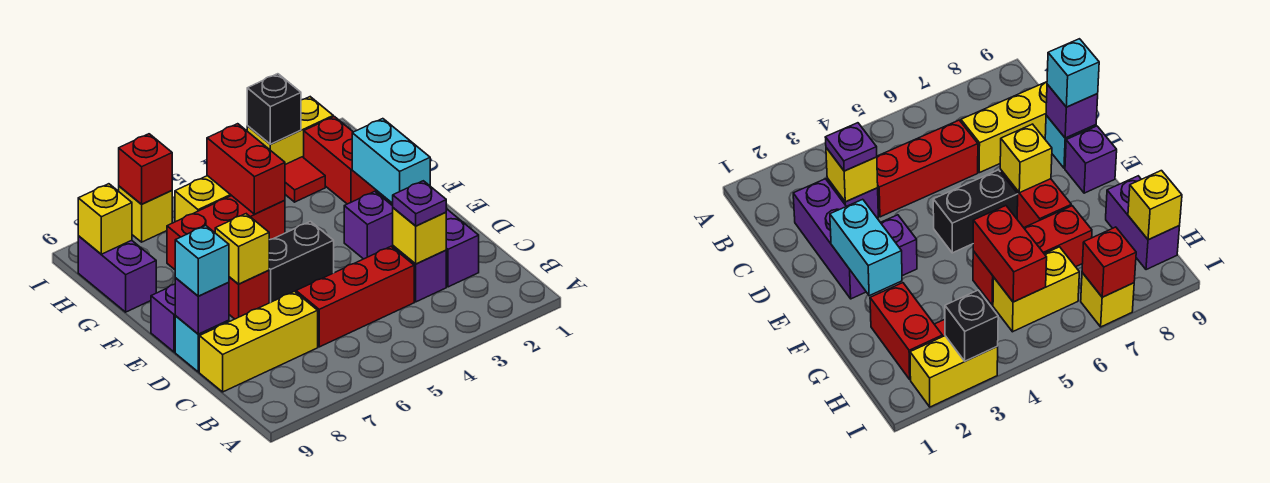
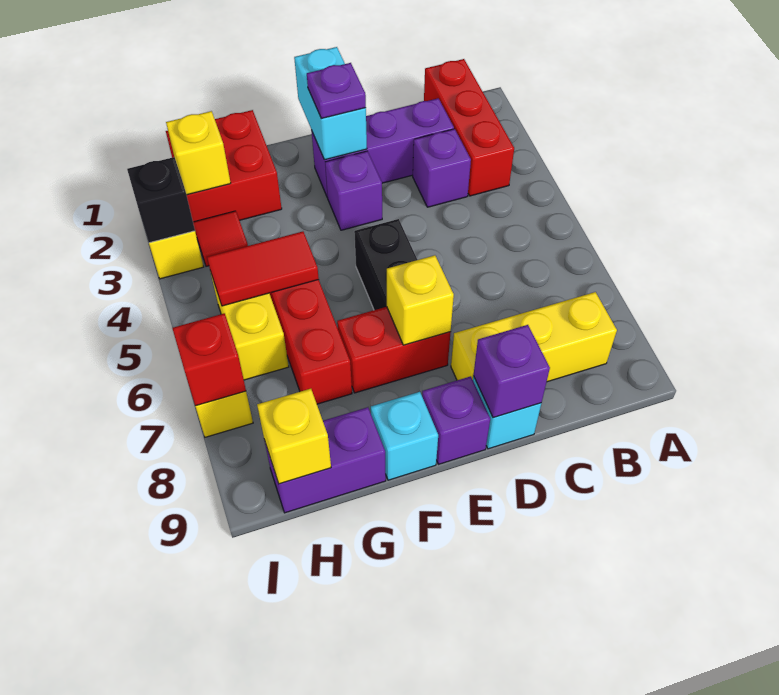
yellow 1x1 brick [393,208,446,264] -> yellow 1x1 brick moved to [166,111,231,195]
purple 1x1 plate [392,181,446,226] -> purple 1x1 plate moved to [307,63,366,118]
red 1x3 brick [296,246,414,347] -> red 1x3 brick moved to [424,59,514,196]
yellow 1x3 brick [199,291,318,392] -> yellow 1x3 brick turned to [451,292,617,382]
cyan 1x1 brick [175,226,229,296] -> cyan 1x1 brick moved to [371,392,438,480]
cyan 1x2 brick [352,119,430,203] -> cyan 1x2 brick turned to [294,47,367,160]
red 1x2 brick [304,117,377,204] -> red 2x2 brick [166,110,282,222]
red 1x2 brick [207,124,285,214] -> red 1x2 tile [207,232,319,306]

